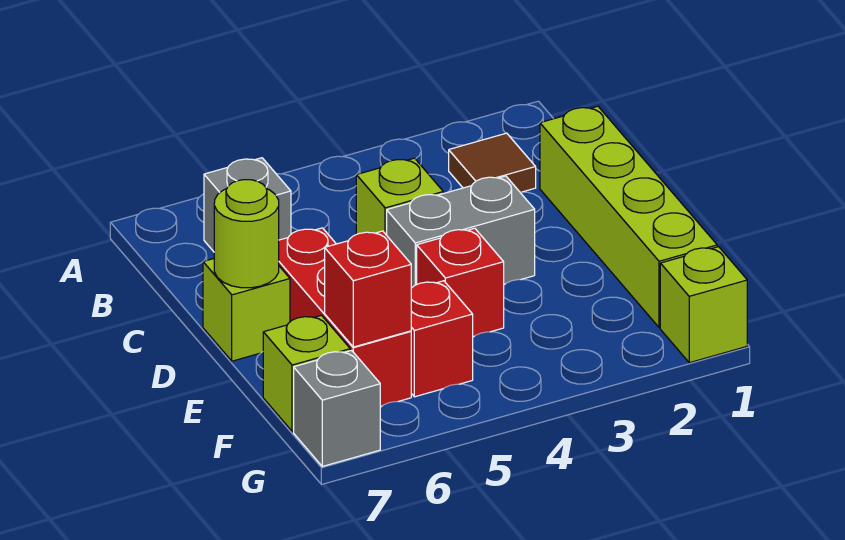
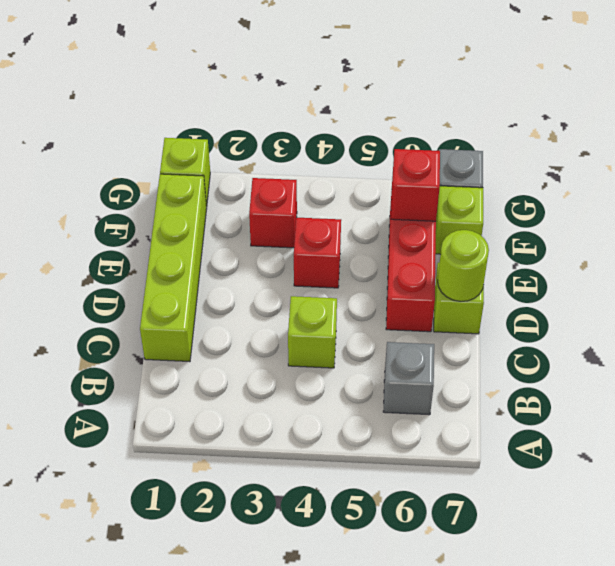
brown 1x1 tile [449,133,536,192] -> none
grey 1x2 brick [387,176,535,288] -> none
red 1x1 brick [411,281,473,397] -> red 1x1 brick moved to [249,178,297,248]

